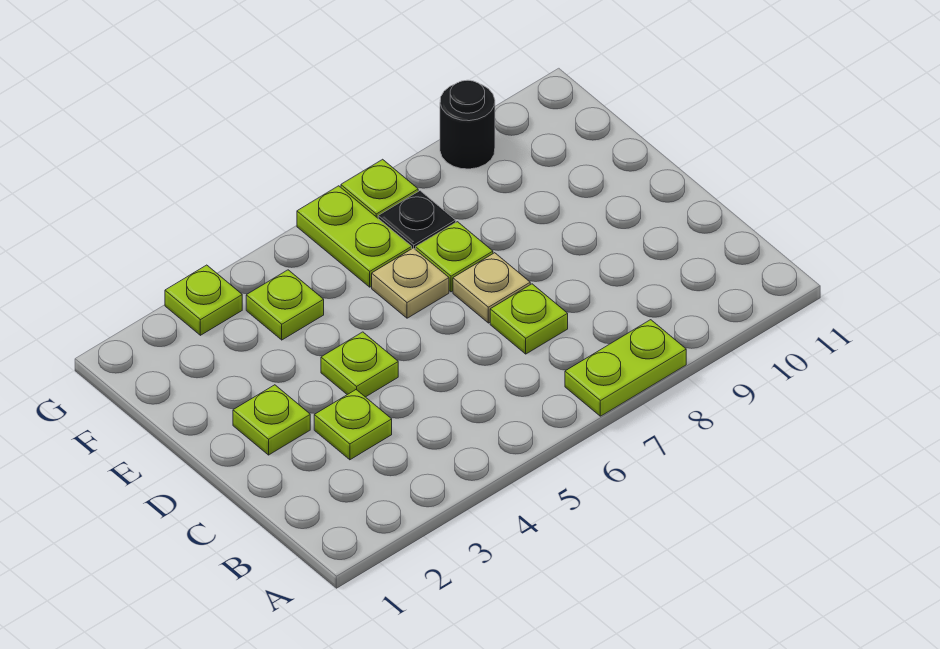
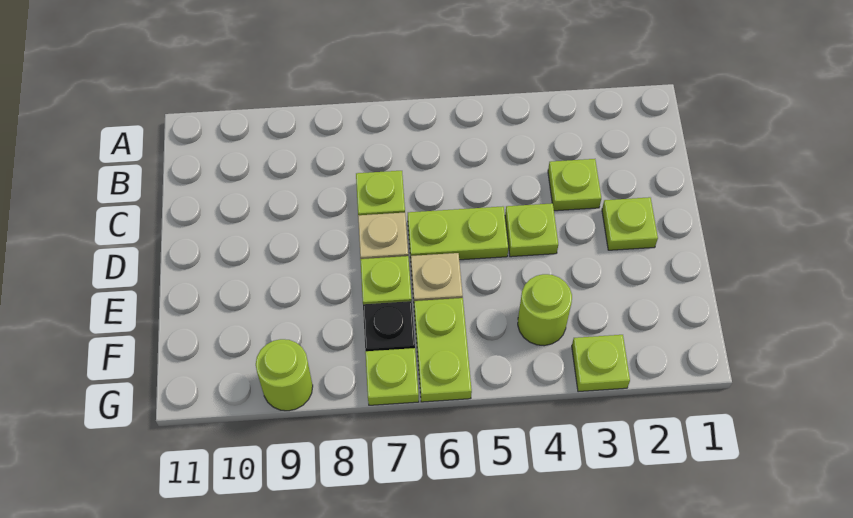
lime 1x2 plate [565,320,686,416] -> lime 1x2 plate moved to [408,206,509,260]
lime 1x1 plate [246,270,324,340] -> lime 1x1 round brick [518,274,572,346]
black 1x1 round brick [440,80,495,169] -> lime 1x1 round brick [256,339,313,411]

